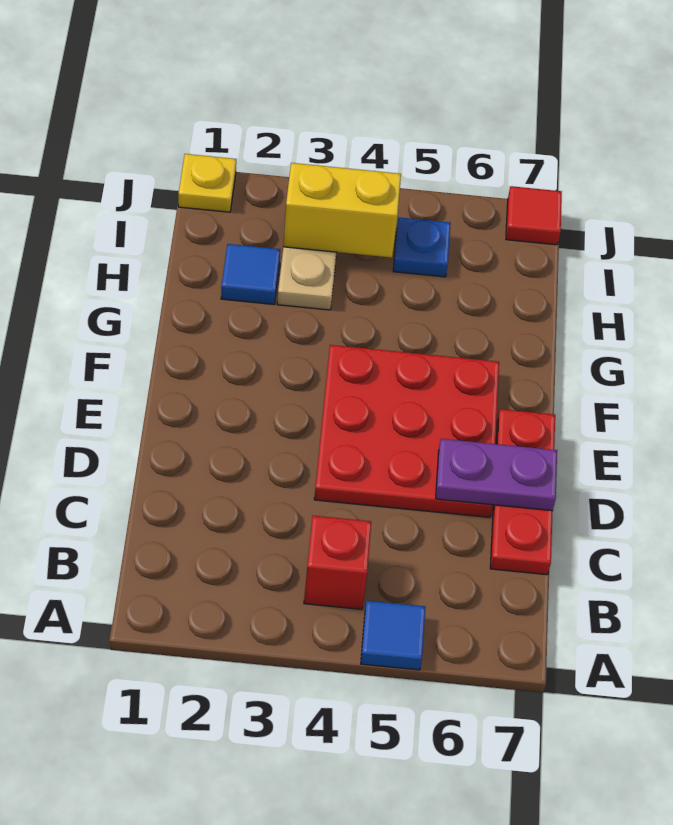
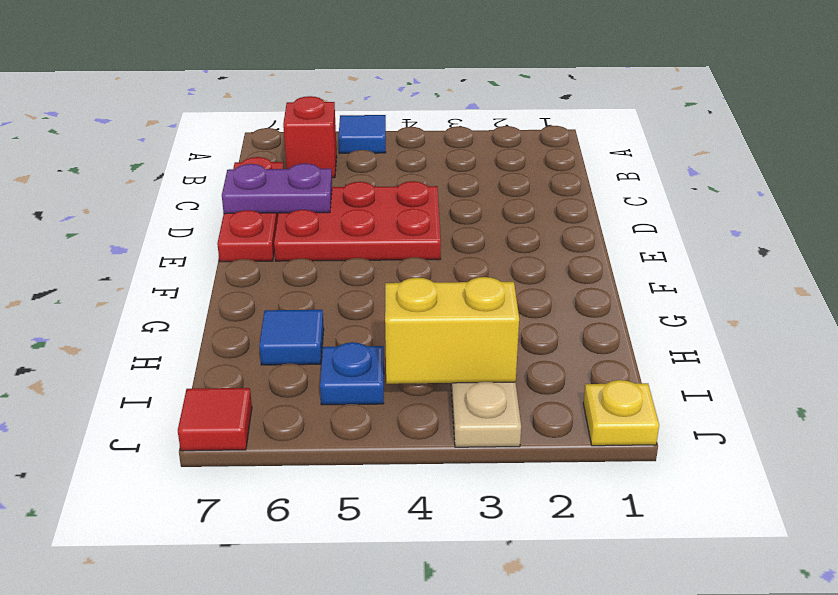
red 1x1 brick [304,516,371,609] -> red 1x1 brick moved to [283,96,337,178]
red 3x3 plate [314,345,499,517] -> red 2x3 plate [274,181,441,261]
blue 1x1 tile [221,244,280,304] -> blue 1x1 tile moved to [259,310,324,365]

